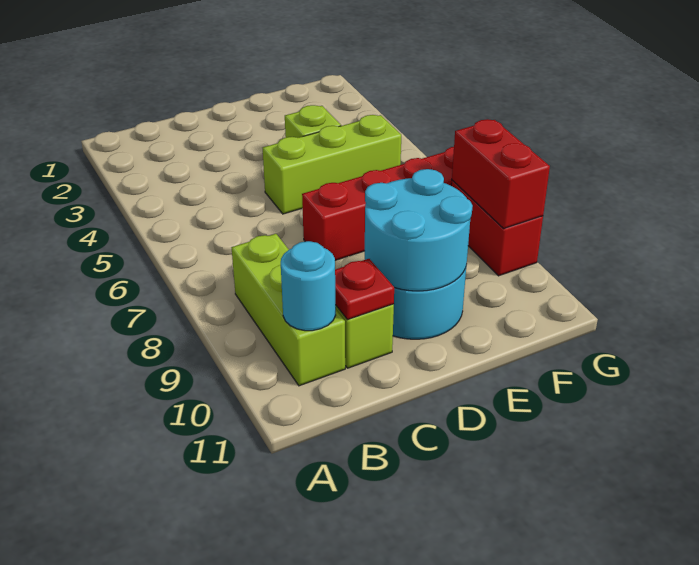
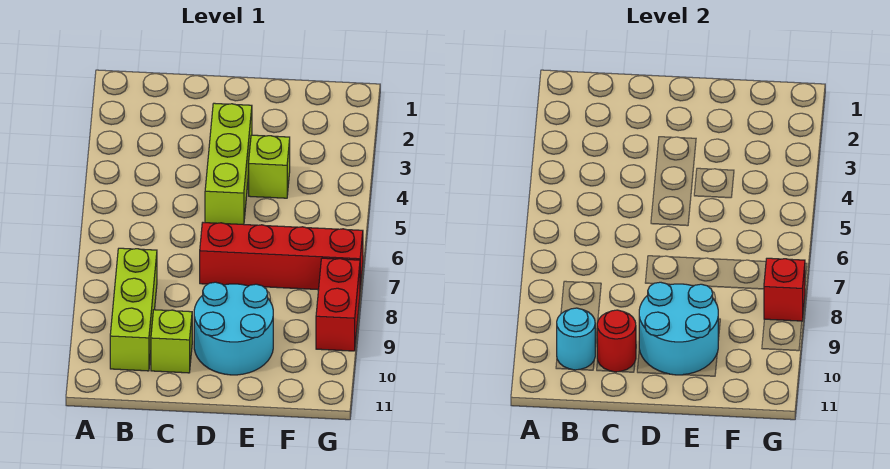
red 1x1 plate [335,259,394,320] -> red 1x1 round brick [597,310,636,372]
lime 1x3 brick [263,115,401,214] -> lime 1x3 brick turned to [205,103,252,224]
red 1x2 brick [452,119,550,228] -> red 1x1 brick [764,258,805,321]

